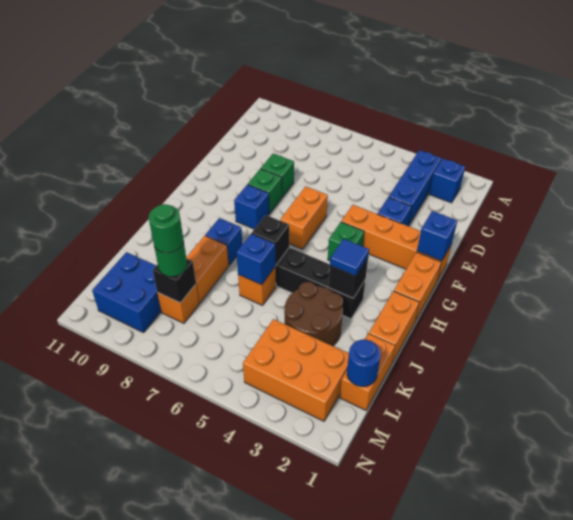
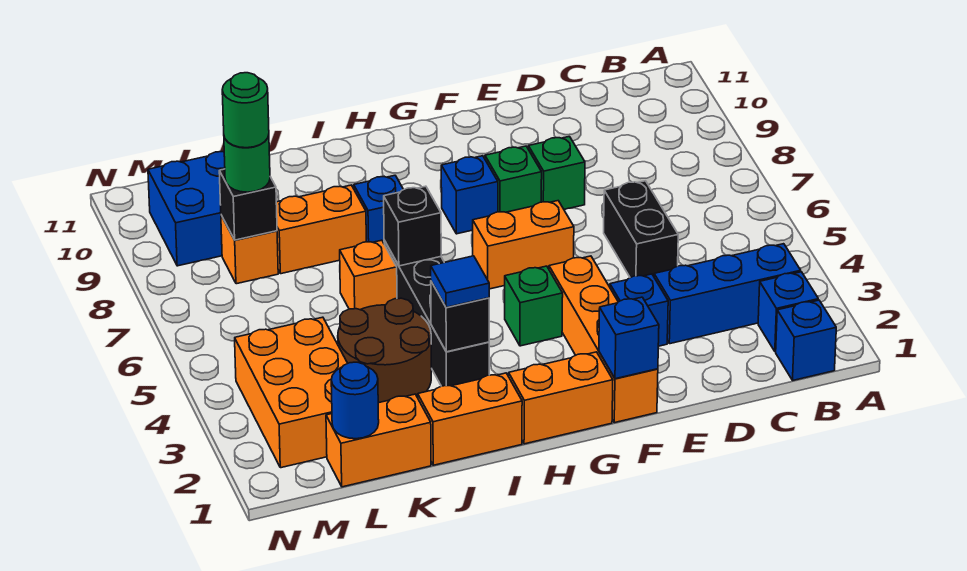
none -> black 1x2 brick [604,181,678,278]
blue 1x1 brick [236,234,276,285] -> blue 1x1 brick moved to [776,300,836,380]

